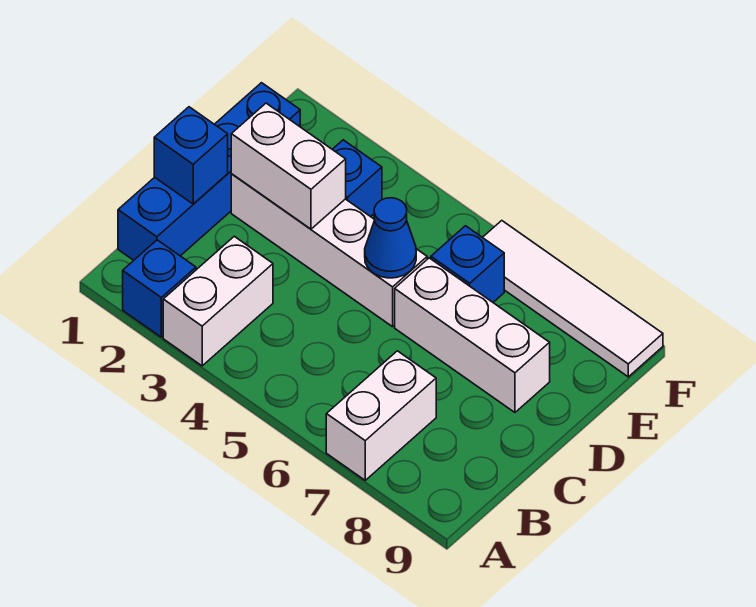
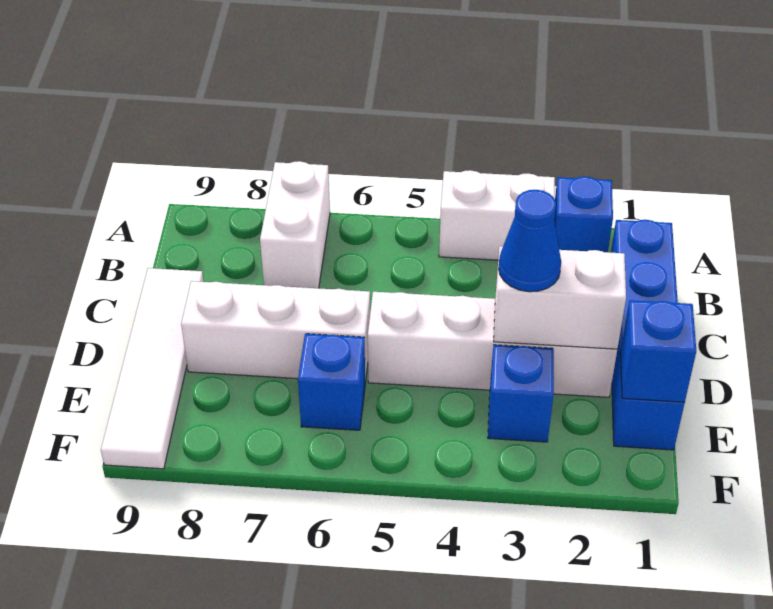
white 1x2 brick [163,236,273,366] -> white 1x2 brick turned to [439,170,555,260]
blue 1x1 brick [154,107,228,204] -> blue 1x1 brick moved to [621,300,696,403]
blue 1x1 cone [365,198,416,278] -> blue 1x1 cone moved to [499,190,561,292]
white 1x4 tile [483,221,663,377] -> white 1x4 tile turned to [101,268,203,469]

